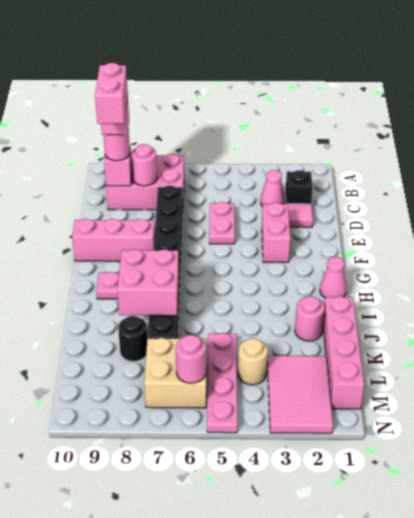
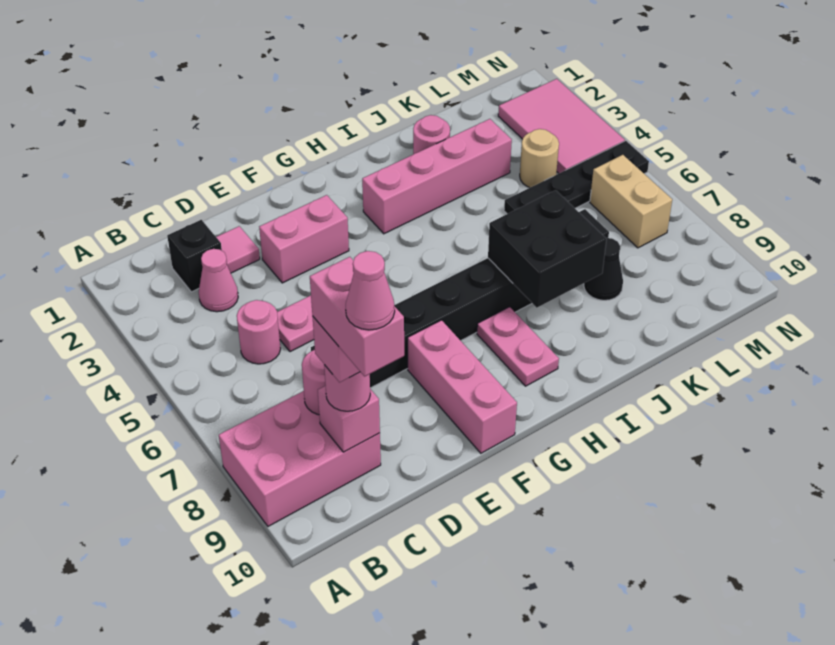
pink 2x3 brick [106,154,184,210] -> pink 2x3 brick turned to [219,391,381,526]
pink 1x2 brick [95,63,128,124] -> pink 1x2 brick turned to [310,257,404,377]
pink 1x1 cone [320,257,347,298] -> pink 1x1 cone moved to [346,251,395,330]
pink 2x2 brick [117,249,179,316] -> black 2x2 brick [488,190,607,308]
pink 1x4 brick [323,296,364,409] -> pink 1x4 brick moved to [362,119,512,234]
pink 1x4 plate [207,333,237,433] -> black 1x4 plate [504,141,649,214]
black 1x1 round brick [118,316,147,361] -> black 1x1 cone [584,238,623,300]
pink 2x3 tile [267,356,333,433] -> pink 2x3 tile turned to [498,79,625,173]
tan 2x2 brick [144,338,207,408] -> tan 1x2 brick [590,155,672,248]
pink 1x1 round brick [176,335,206,383] -> pink 1x1 round brick moved to [237,300,281,364]

